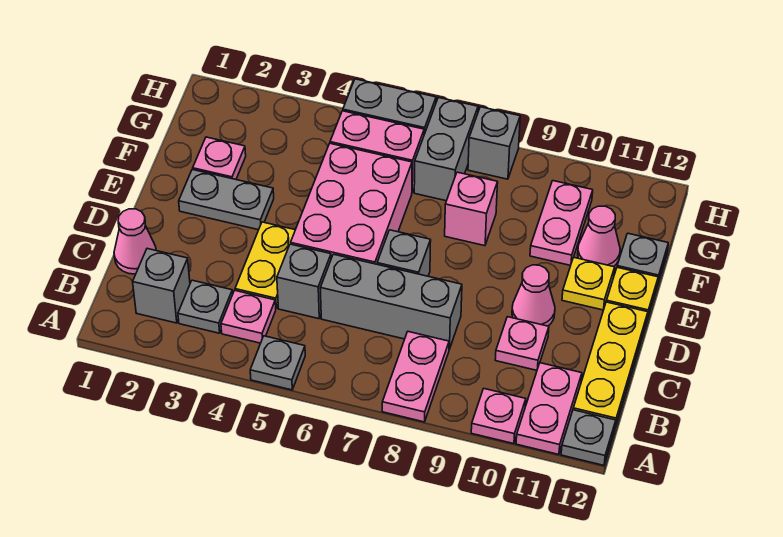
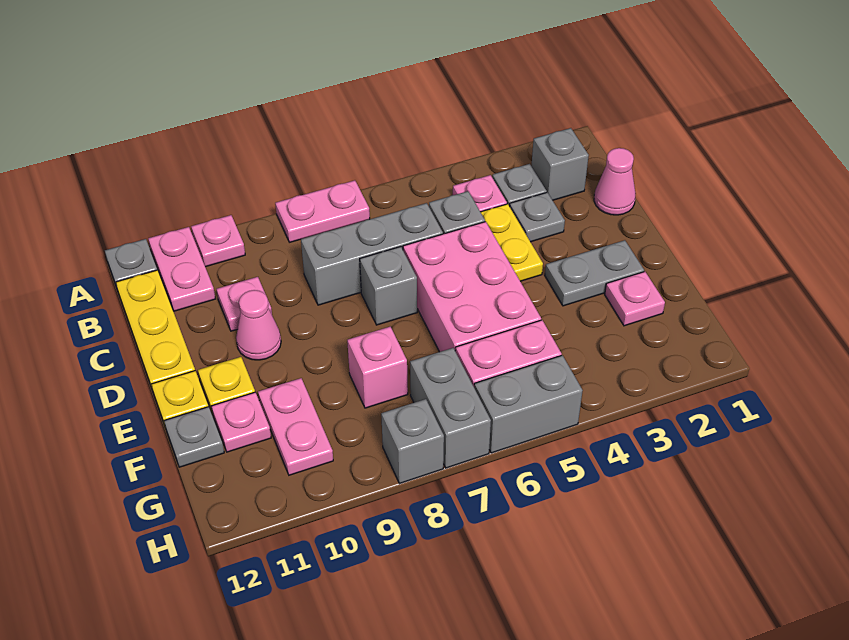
grey 1x1 plate [250,336,305,390] -> grey 1x1 plate moved to [510,192,565,242]
pink 1x2 plate [382,332,449,422] -> pink 1x2 plate turned to [275,180,370,242]
pink 1x1 cone [578,206,620,267] -> pink 1x1 plate [211,392,271,452]

